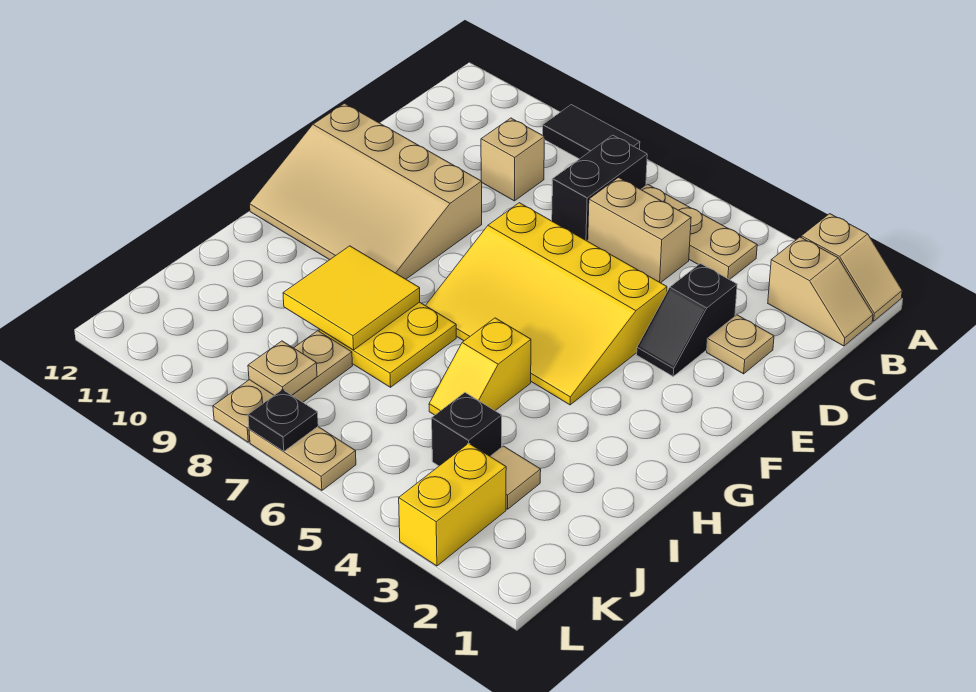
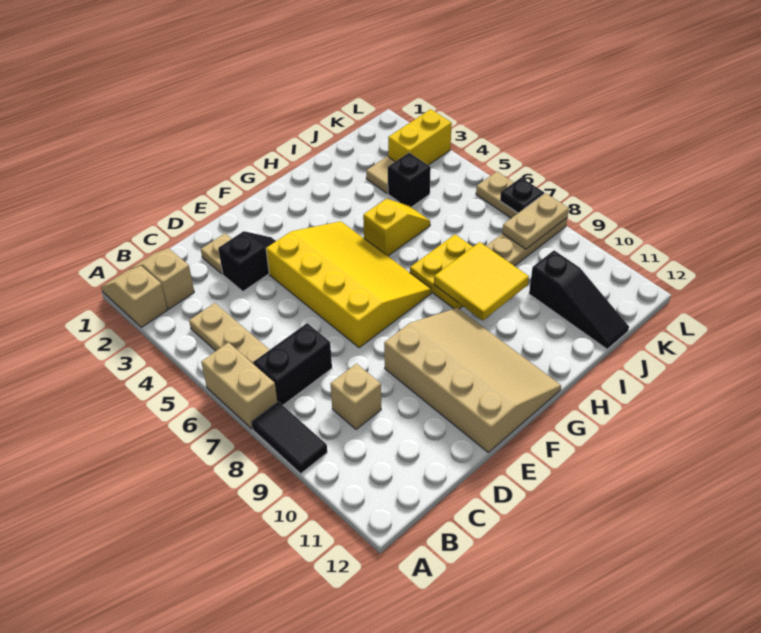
tan 1x2 brick [588,178,691,283] -> tan 1x2 brick moved to [201,342,277,429]
none -> black 1x3 slope [529,250,629,349]
tan 1x1 plate [248,341,317,395] -> tan 1x2 plate [502,193,569,249]

